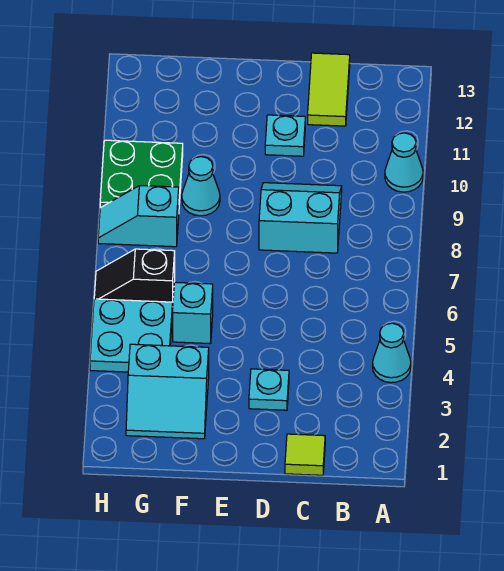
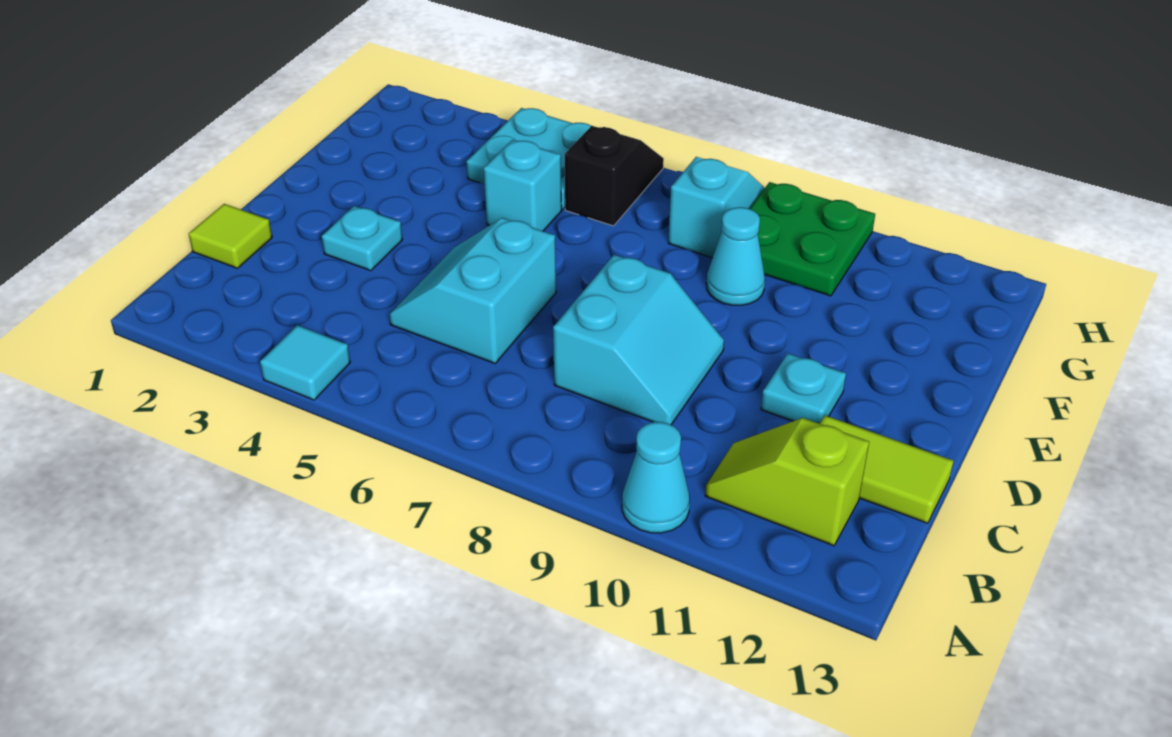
cyan 1x1 cone [373,323,411,383] -> cyan 1x1 tile [260,325,350,400]
none -> lime 1x2 slope [705,418,869,546]
cyan 2x2 slope [126,344,209,439] -> cyan 2x2 slope moved to [389,218,556,363]

